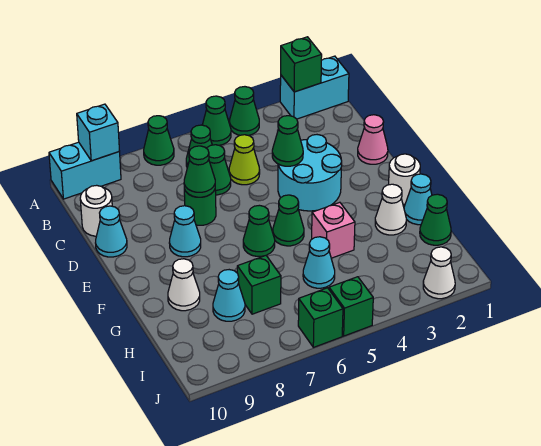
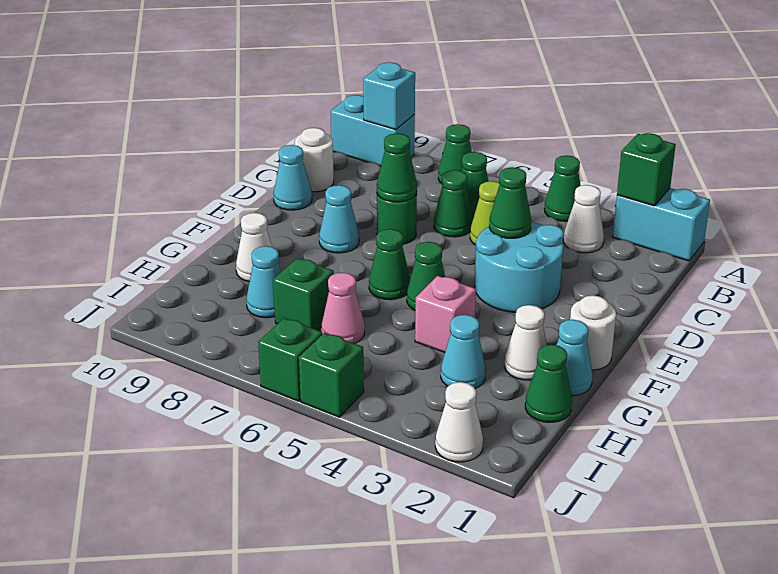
green 1x1 cone [202,96,231,145] -> none
none -> white 1x1 cone [564,185,604,253]
pink 1x1 cone [358,115,388,164] -> pink 1x1 cone moved to [321,272,365,344]
cyan 1x1 cone [303,237,335,288] -> cyan 1x1 cone moved to [441,315,486,388]

